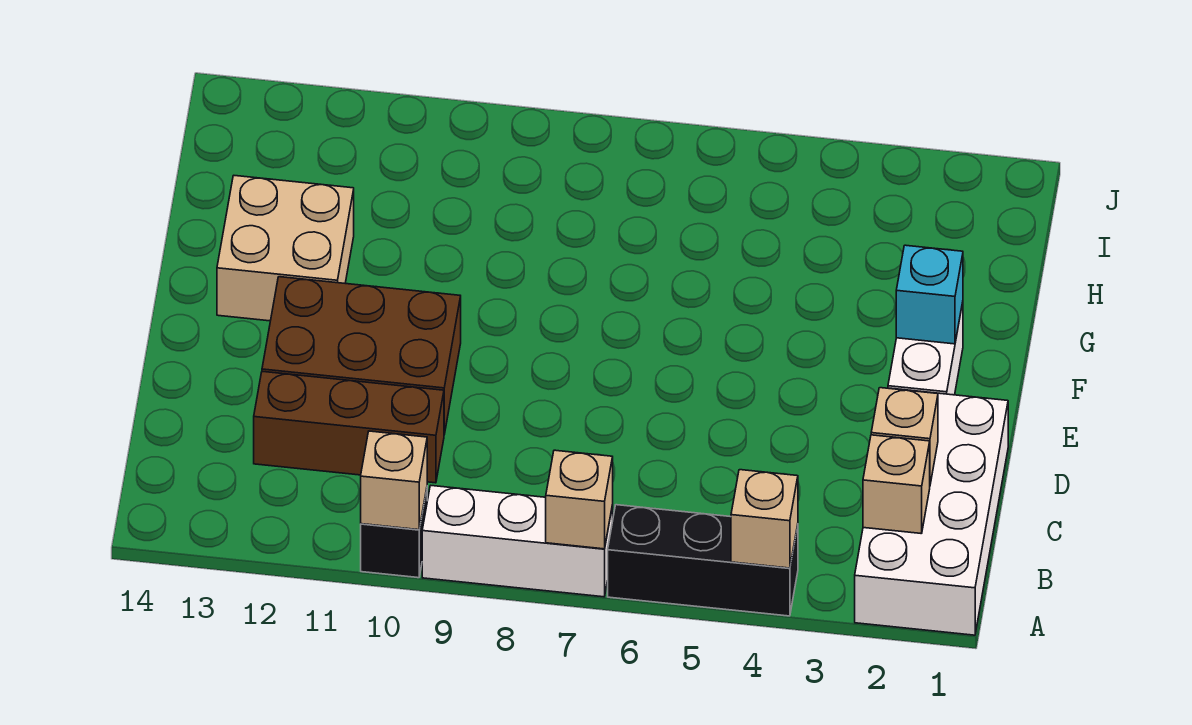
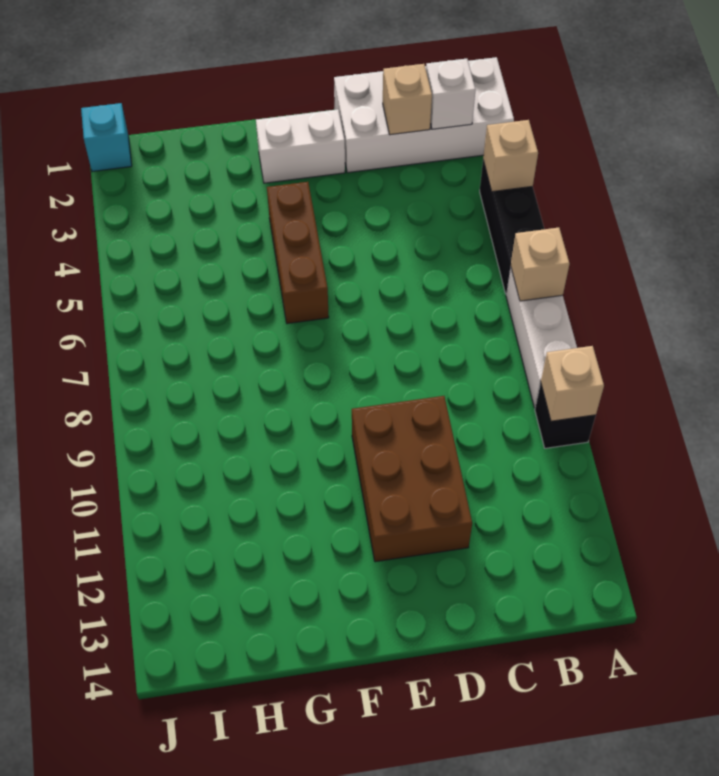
tan 1x1 brick [863,435,930,534] -> white 1x1 brick [426,59,475,129]
brown 1x3 brick [254,371,444,483] -> brown 1x3 brick moved to [267,182,329,324]
cyan 1x1 brick [896,245,963,344] -> cyan 1x1 brick moved to [81,103,132,172]
tan 2x2 brick [217,176,354,321] -> none

